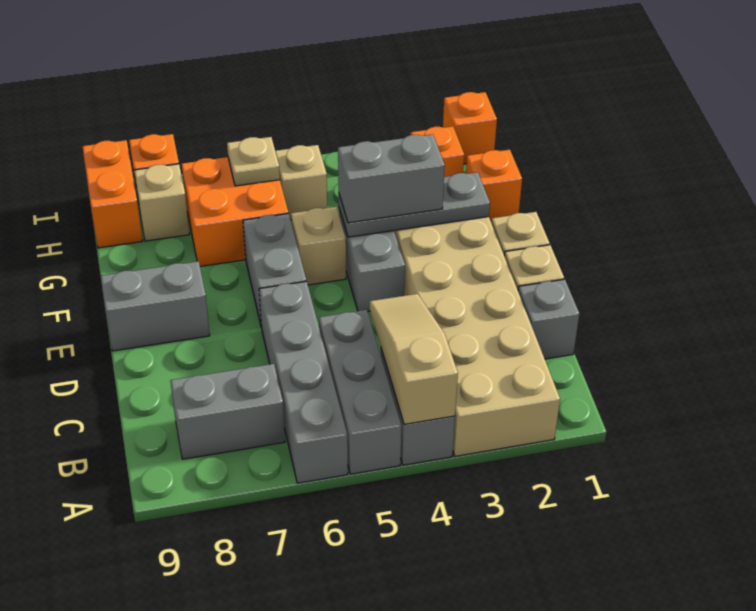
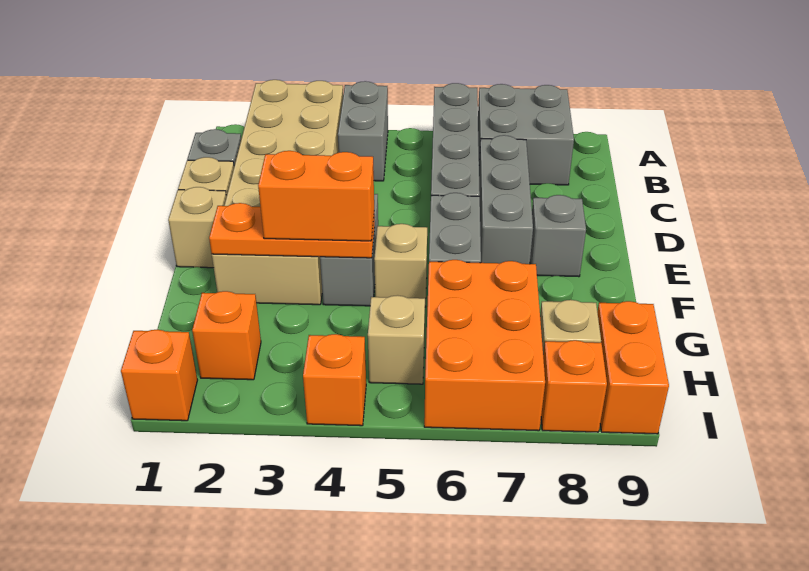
tan 1x3 slope [370,294,458,424] -> none
grey 1x3 brick [319,310,401,474] -> grey 1x3 brick moved to [479,135,533,264]
grey 1x2 brick [170,364,285,459] -> grey 2x2 brick [478,84,574,185]
grey 1x2 brick [101,261,210,351] -> grey 1x1 brick [530,195,586,277]
grey 1x3 plate [339,172,490,237] -> orange 1x3 plate [209,203,375,258]
grey 1x2 brick [338,134,445,223] -> orange 1x2 brick [258,151,374,241]
orange 1x1 brick [466,150,522,221] -> orange 1x1 brick moved to [303,334,366,426]
orange 2x2 brick [182,157,288,266] -> orange 2x3 brick [424,260,545,431]
tan 1x1 plate [227,137,280,186] -> none

